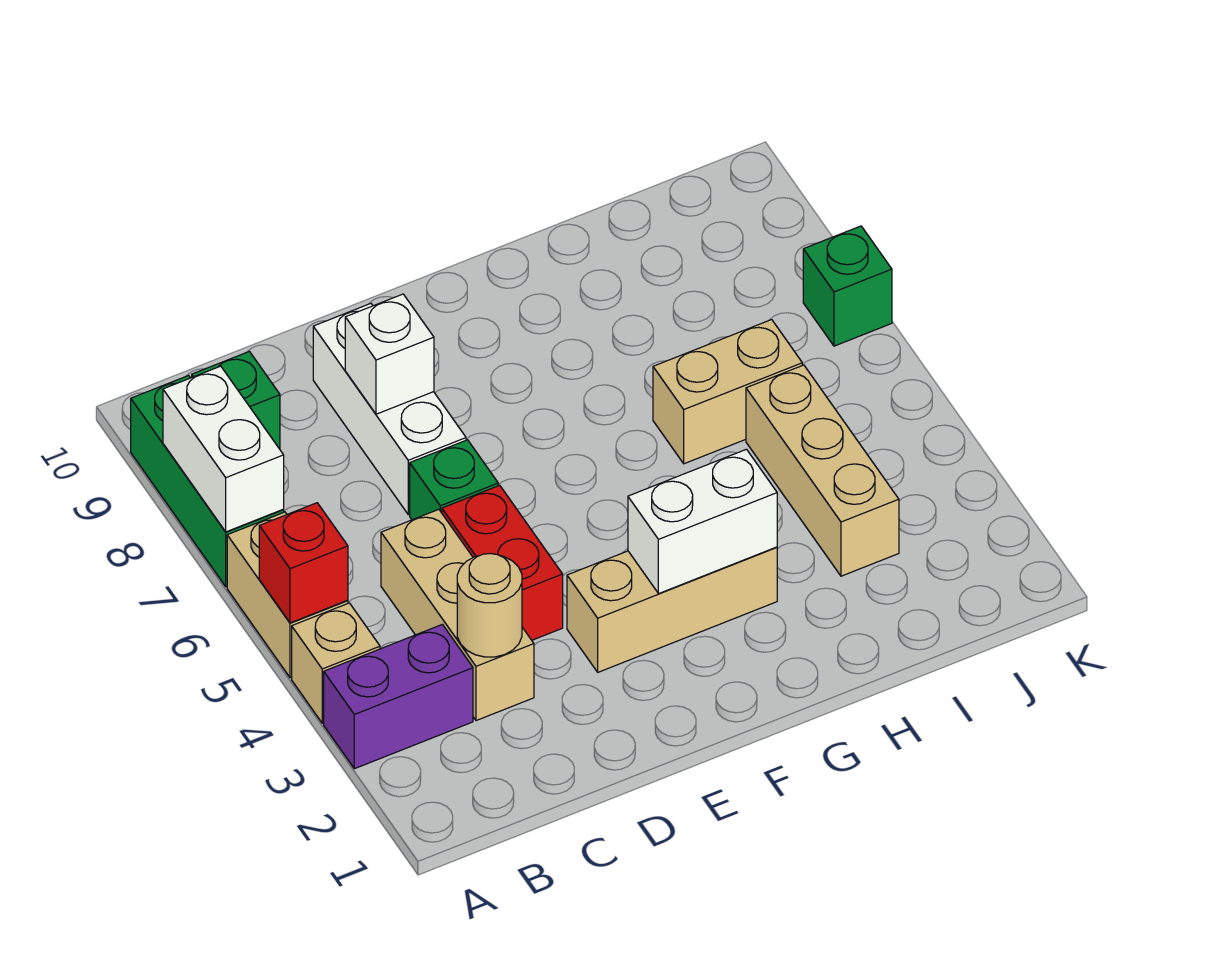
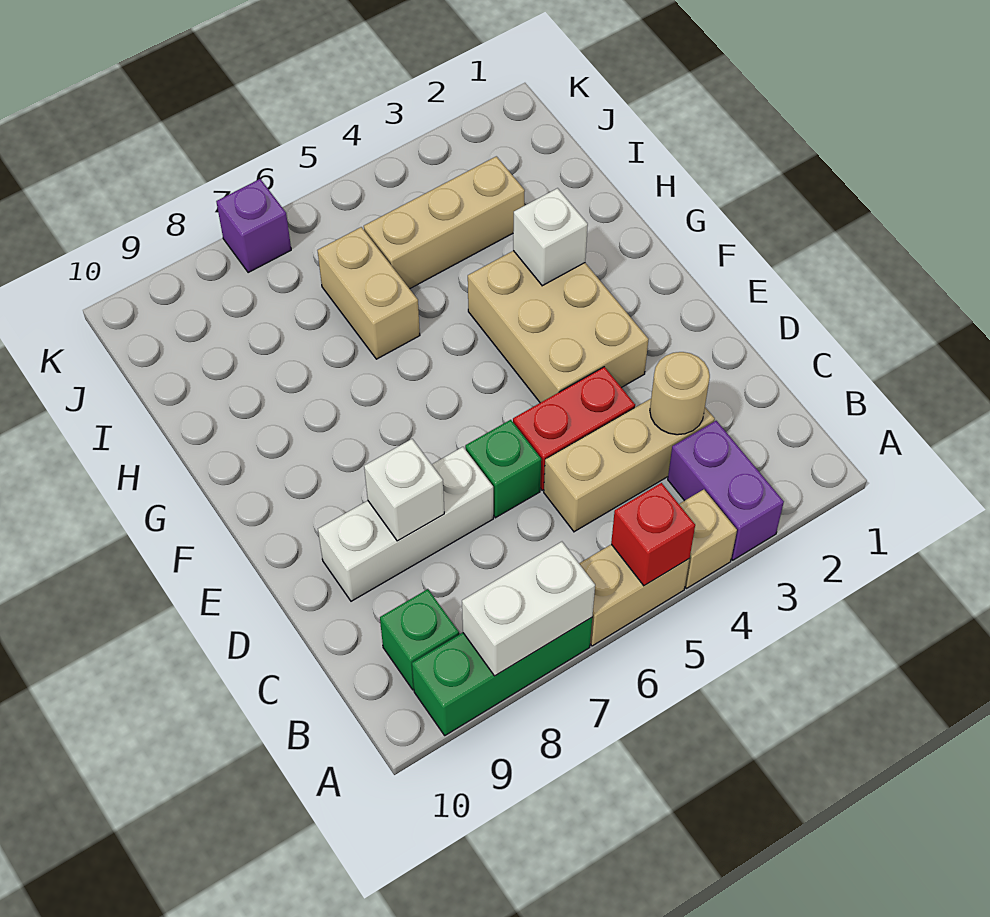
tan 1x3 brick [567,547,777,672] -> tan 2x3 brick [468,251,648,403]
white 1x2 brick [628,449,777,594] -> white 1x1 brick [513,188,588,286]
green 1x1 brick [803,226,892,346] -> purple 1x1 brick [216,179,291,273]

